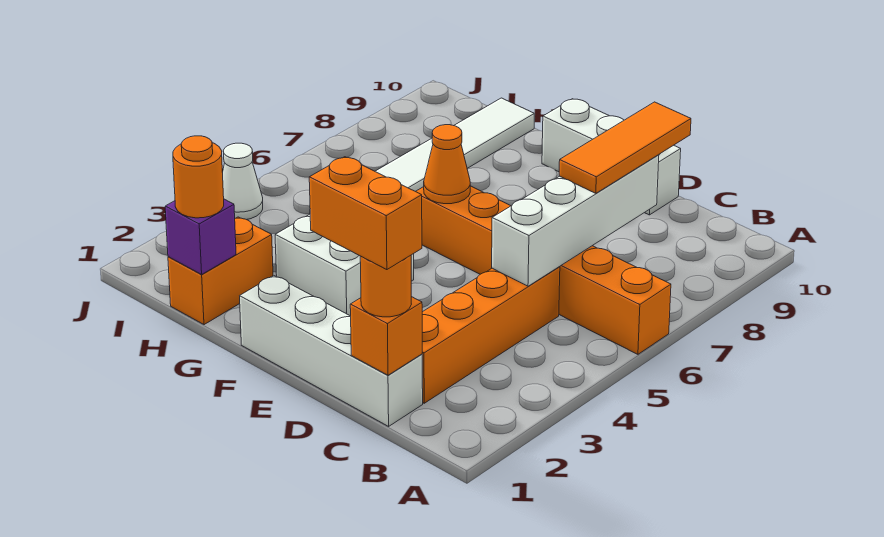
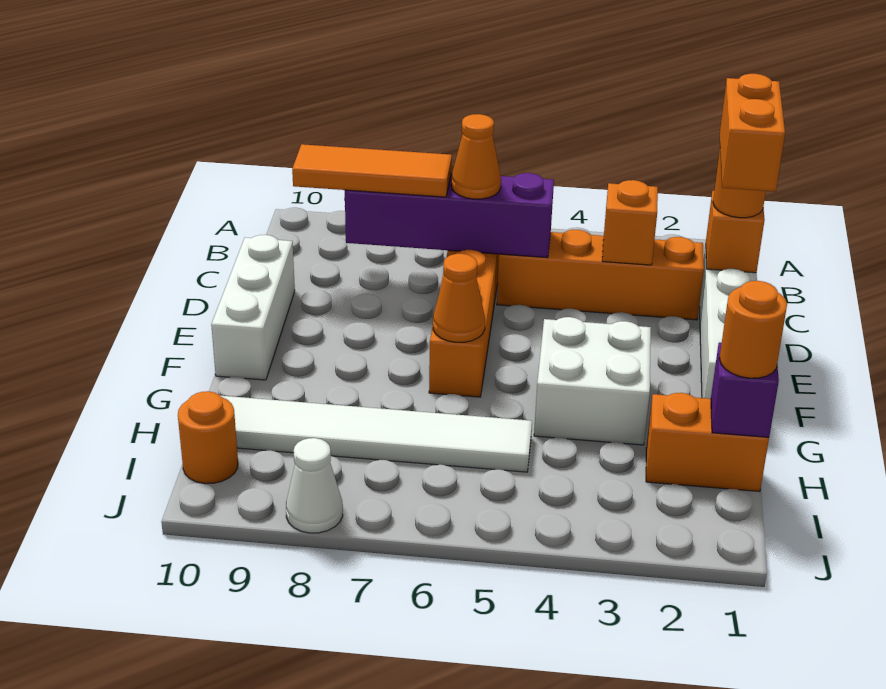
none -> orange 1x1 brick [602,180,658,265]
white 1x4 brick [492,155,659,286] -> purple 1x4 brick [345,173,554,258]
none -> orange 1x1 cone [451,114,501,199]
none -> orange 1x1 round brick [178,391,238,484]
white 1x1 cone [223,143,263,220] -> white 1x1 cone moved to [286,438,343,533]

